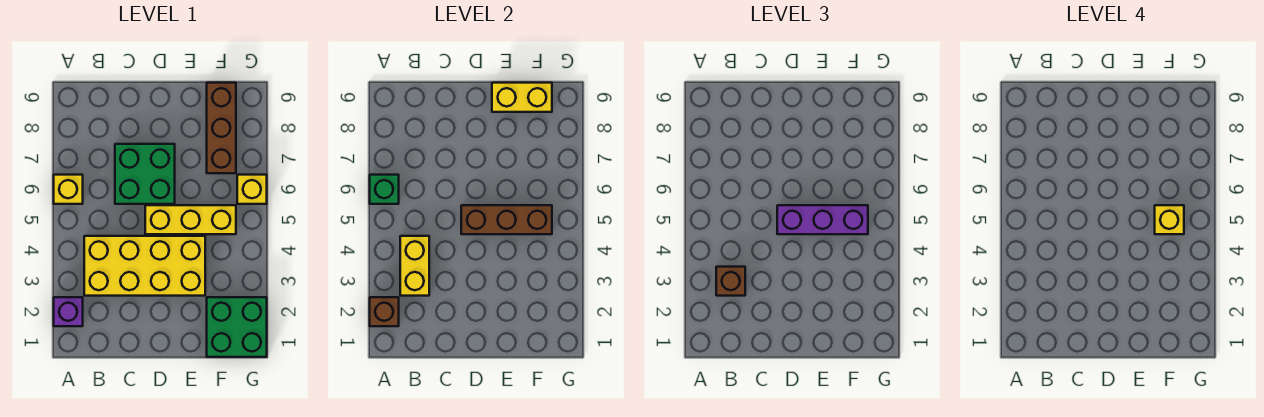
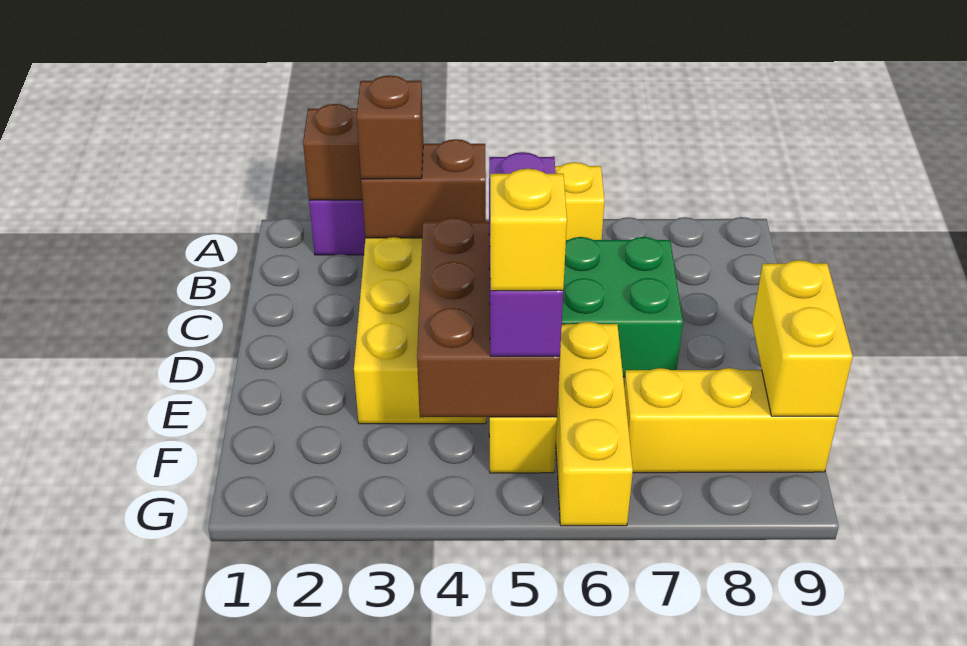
green 1x1 brick [370,175,399,204] -> none
yellow 1x2 brick [400,236,429,296] -> brown 1x2 brick [361,139,486,238]
brown 1x3 brick [461,205,552,234] -> brown 2x3 brick [417,218,560,417]
green 2x2 brick [207,297,267,357] -> none
brown 1x3 brick [207,83,236,173] -> yellow 1x3 brick [624,368,838,473]
yellow 1x1 brick [237,175,267,204] -> yellow 1x3 brick [556,322,633,526]

